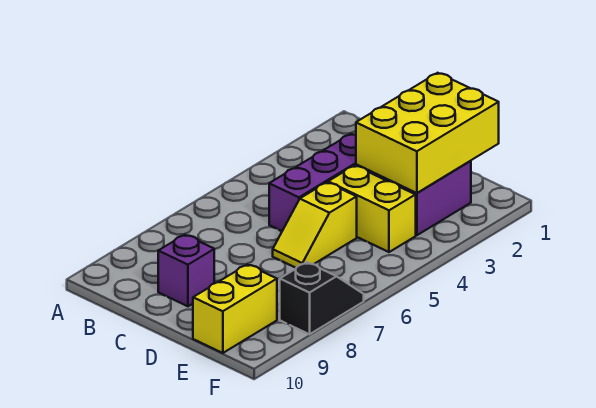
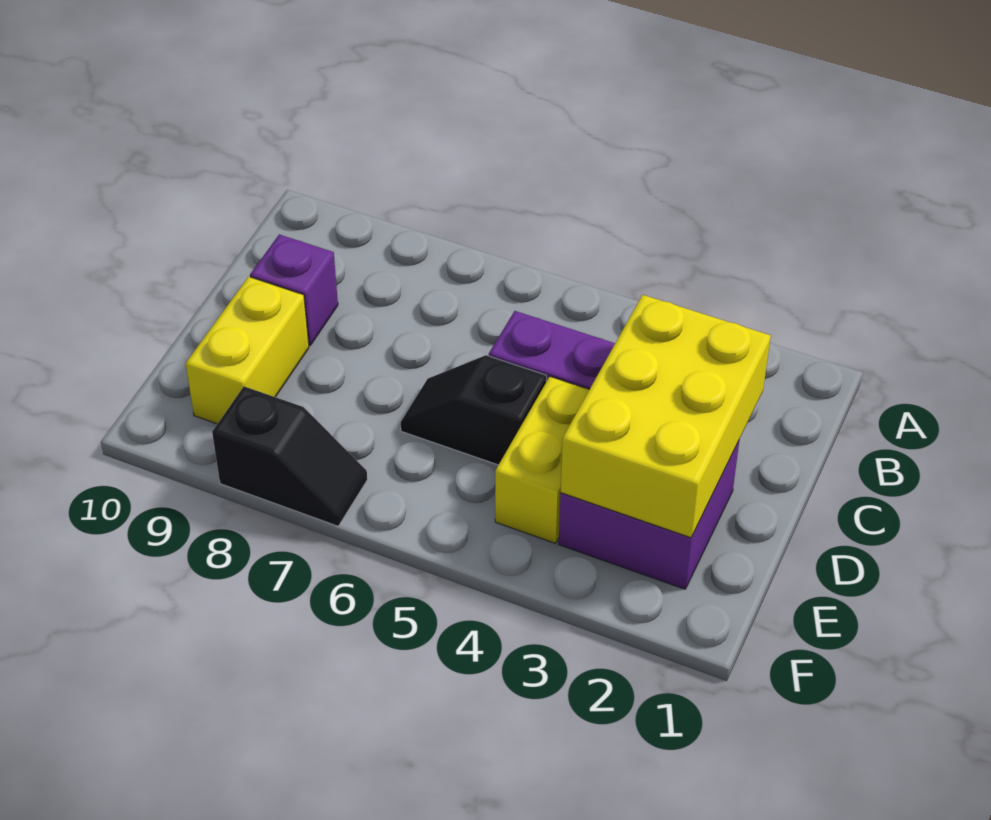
yellow 2x3 brick [356,73,499,193] -> yellow 2x3 brick turned to [561,295,771,538]
yellow 1x2 slope [273,182,357,268] -> black 1x2 slope [401,355,547,465]
yellow 1x2 brick [193,265,277,353] -> yellow 1x2 brick turned to [186,277,309,424]

